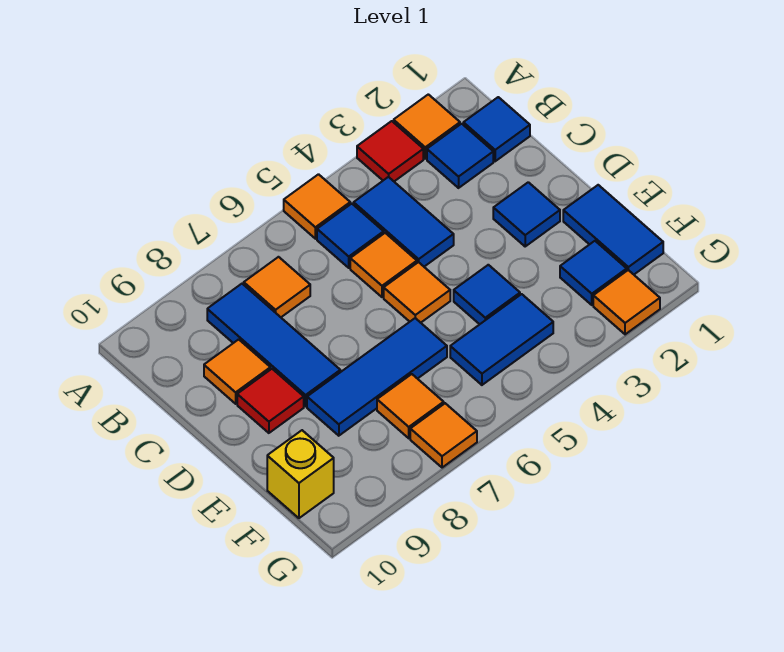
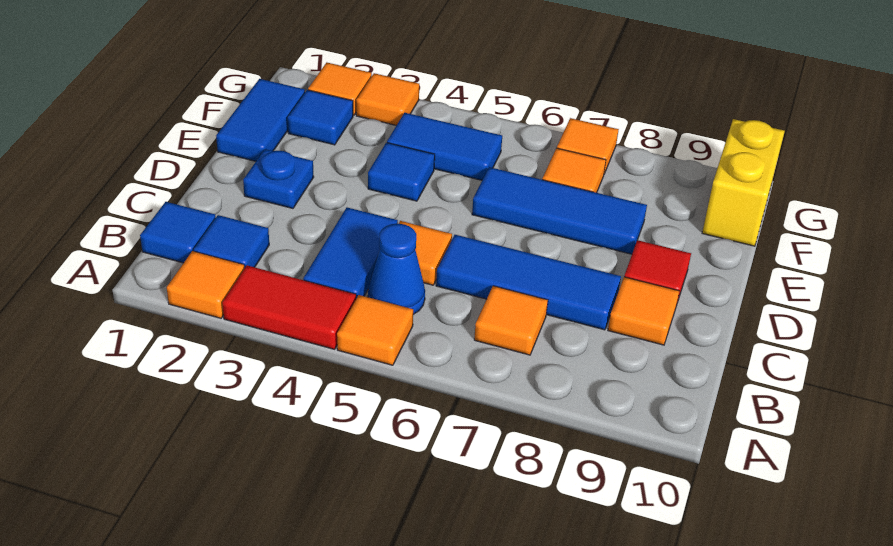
red 1x1 tile [357,121,423,181] -> red 1x2 tile [222,265,356,349]
blue 1x1 tile [317,204,384,268] -> blue 1x1 cone [368,224,425,314]
blue 1x3 tile [207,284,340,406] -> blue 1x3 tile turned to [436,235,621,330]
blue 1x1 tile [493,182,560,246] -> blue 1x1 plate [243,149,314,208]
orange 1x1 tile [384,262,450,323] -> orange 1x1 tile moved to [356,73,419,125]
yellow 1x1 brick [267,430,334,518] -> yellow 1x2 brick [702,119,785,246]

